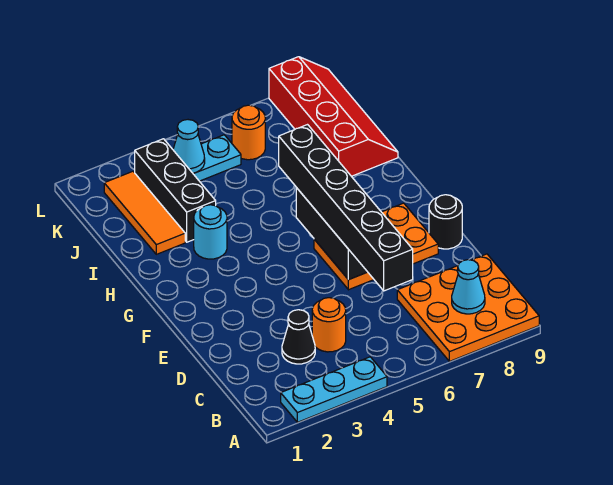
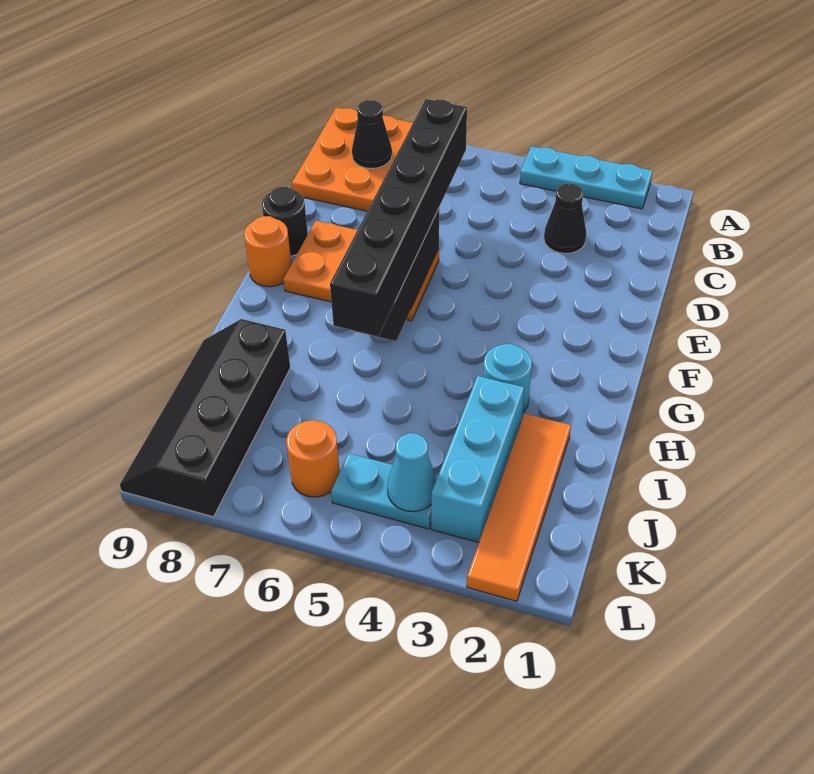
cyan 1x1 cone [452,260,485,314] -> black 1x1 cone [352,100,392,169]
orange 1x1 round brick [312,298,346,352] -> orange 1x1 round brick moved to [244,216,291,287]
orange 1x3 tile [104,171,185,254] -> orange 1x4 tile [467,414,571,601]
black 1x3 brick [135,139,216,242] -> cyan 1x3 brick [431,376,524,542]
red 2x4 slope [269,57,398,176] -> black 2x4 slope [120,319,290,517]

